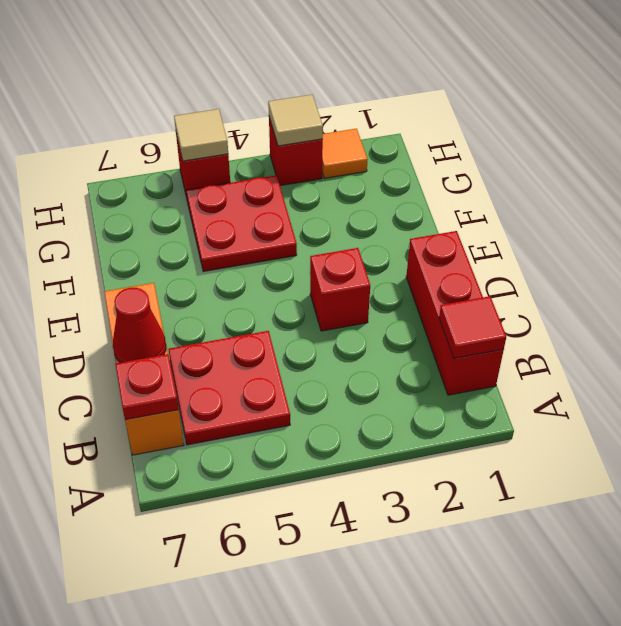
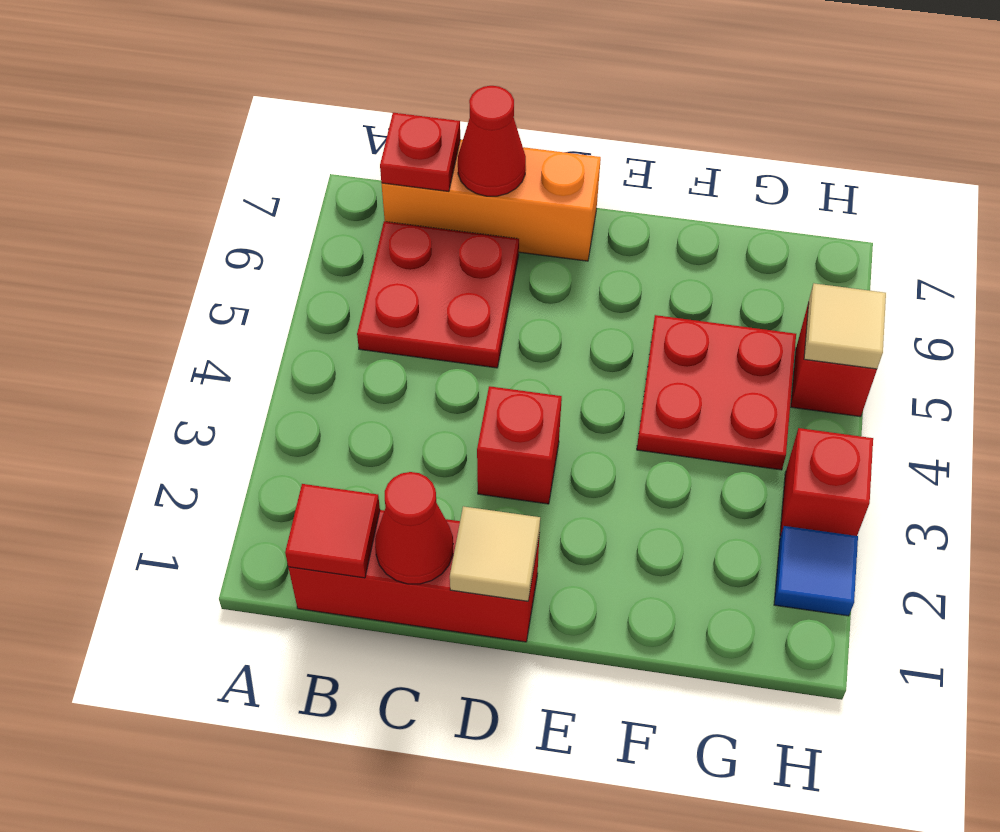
none -> red 1x1 cone [375,472,453,584]
orange 1x1 tile [322,129,368,178] -> blue 1x1 tile [774,526,858,616]
tan 1x1 tile [268,95,323,146] -> tan 1x1 tile moved to [450,506,540,601]

